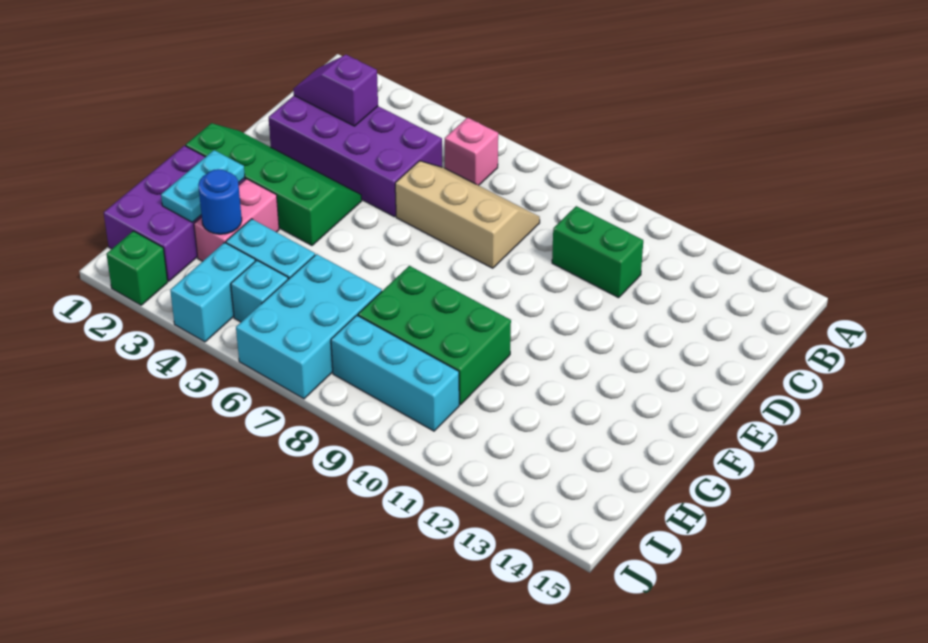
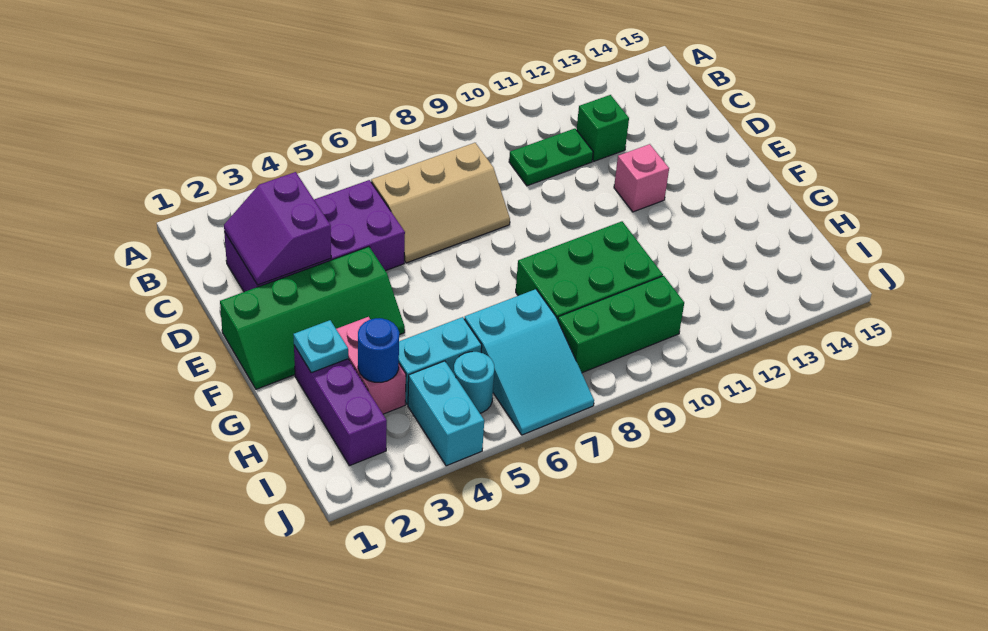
pink 1x1 brick [445,118,498,185] -> pink 1x1 brick moved to [614,144,669,212]
purple 1x2 slope [293,55,378,126] -> purple 2x2 slope [224,172,331,285]
tan 2x3 slope [395,161,540,268] -> tan 2x3 slope turned to [371,143,510,263]
green 1x2 brick [552,206,643,298] -> green 1x2 plate [509,129,593,186]
green 2x4 slope [186,123,362,245] -> green 2x4 slope turned to [220,247,405,389]
purple 2x3 brick [104,146,245,281] -> purple 1x3 brick [294,346,387,466]
cyan 1x2 plate [161,150,245,222] -> cyan 1x1 plate [293,320,348,373]
cyan 2x3 brick [236,254,382,399] -> cyan 2x3 slope [464,289,594,435]
cyan 1x1 brick [231,260,288,322] -> cyan 1x1 round brick [454,352,494,413]
cyan 1x3 brick [331,315,459,431] -> green 1x3 brick [558,276,684,373]
green 1x1 brick [107,231,168,305] -> green 1x1 brick moved to [577,95,629,161]

